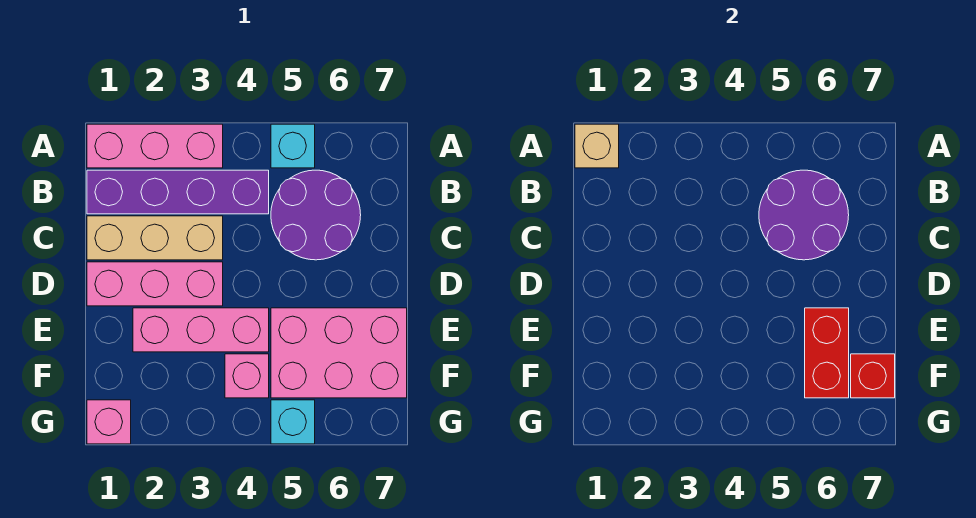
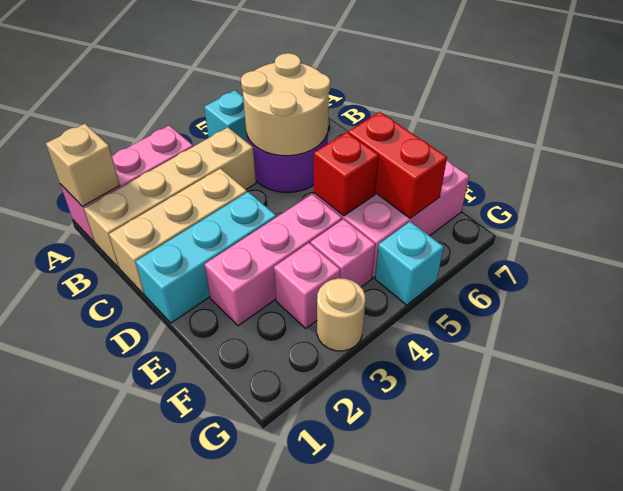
purple 1x4 brick [87,170,269,214] -> tan 1x4 brick [84,127,256,268]
purple 2x2 round brick [759,170,849,260] -> tan 2x2 round brick [241,53,330,156]
pink 1x3 brick [87,262,223,306] -> cyan 1x3 brick [136,192,276,323]
red 1x1 brick [851,354,895,398] -> red 1x1 brick moved to [314,132,379,216]
pink 1x1 brick [87,400,131,444] -> pink 1x1 brick moved to [274,243,340,328]
none -> tan 1x1 round brick [317,278,365,351]

